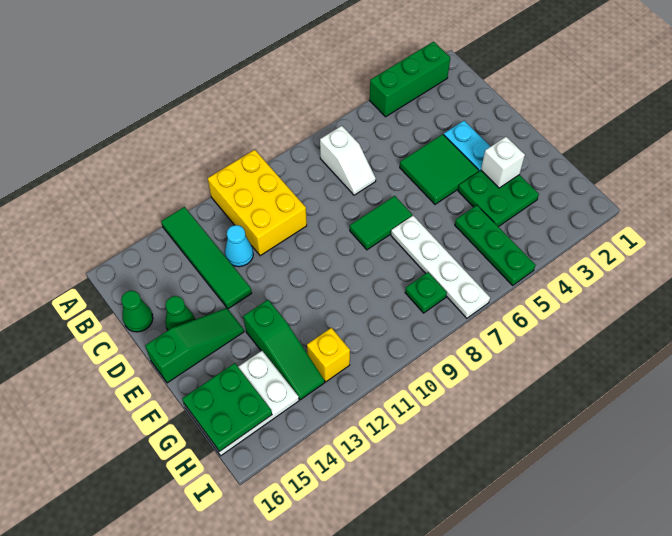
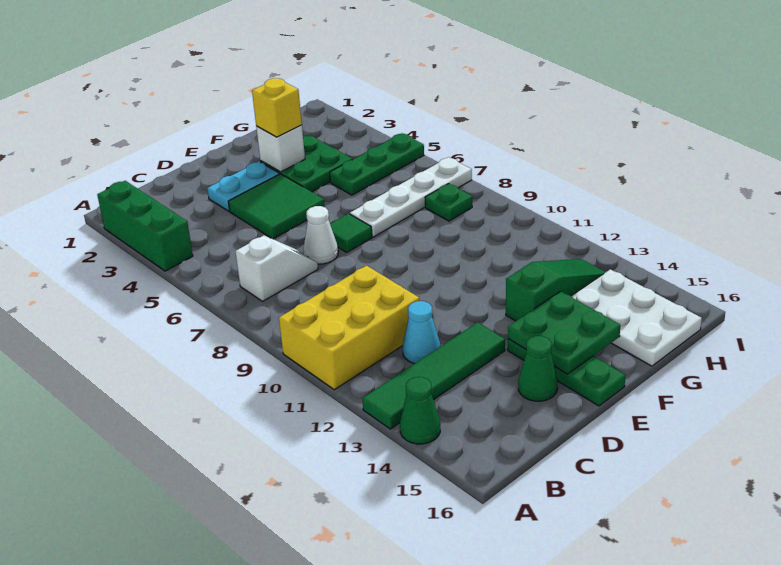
green 1x1 cone [121,291,153,332] -> green 1x1 cone moved to [400,377,440,444]
none -> white 1x1 cone [303,206,338,264]
green 1x2 tile [350,196,412,250] -> green 1x1 tile [330,214,372,252]
green 1x3 slope [145,308,244,383] -> green 1x3 plate [508,339,625,406]
green 2x2 plate [182,363,272,452] -> green 2x2 plate moved to [508,291,620,374]
yellow 1x1 brick [307,328,350,382] -> yellow 1x1 brick moved to [252,78,302,137]

